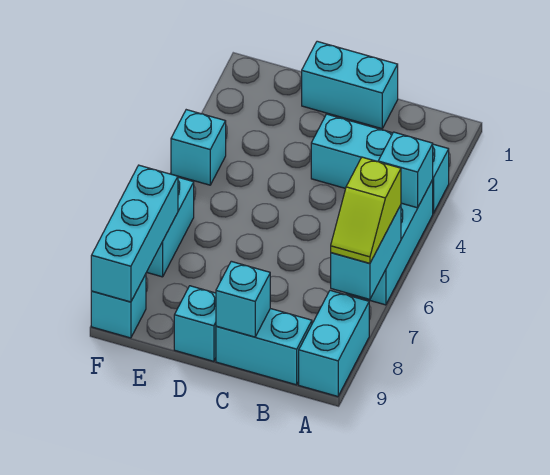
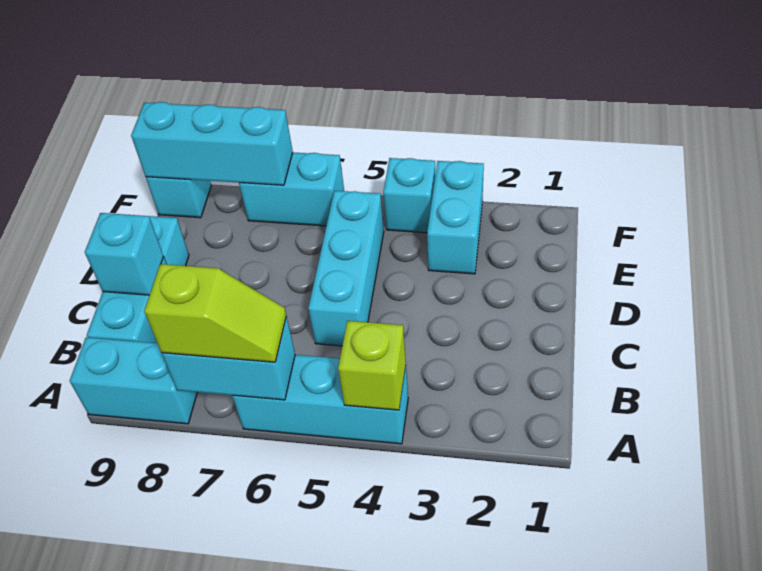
cyan 1x3 brick [311,114,449,213] -> cyan 1x3 brick moved to [308,191,384,346]
cyan 1x1 brick [378,132,433,208] -> lime 1x1 brick [338,321,406,410]
lime 1x2 slope [331,157,401,263] -> lime 1x2 slope turned to [144,264,286,362]
cyan 1x2 brick [302,41,398,129] -> cyan 1x2 brick moved to [427,161,484,274]

